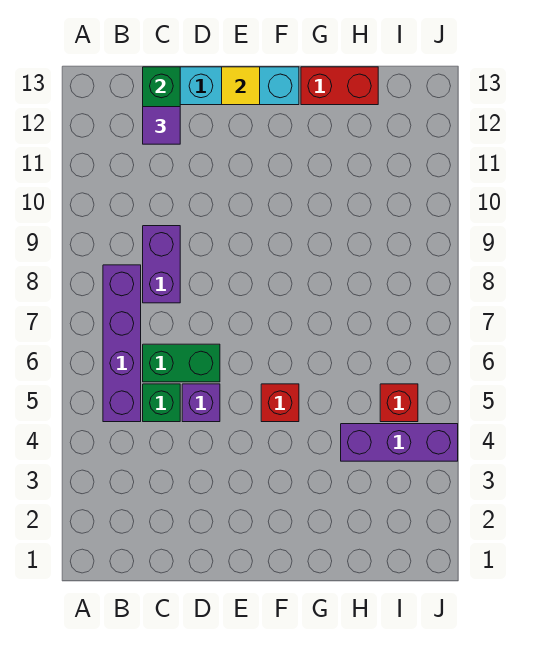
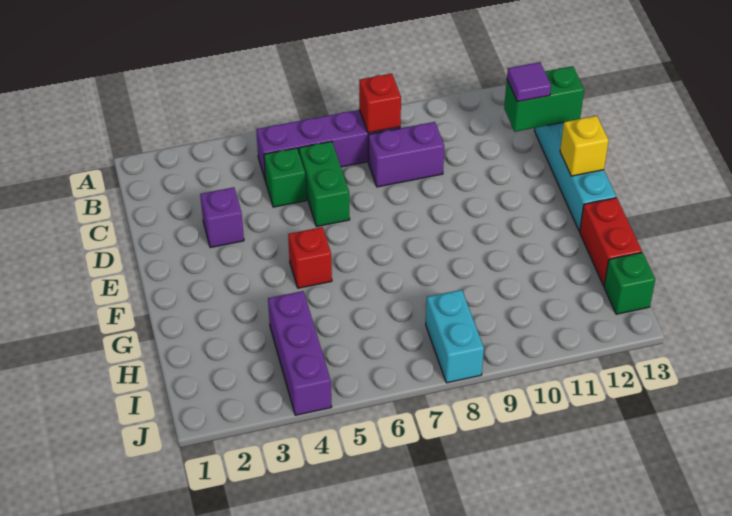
purple 1x1 brick [182,384,220,422] -> purple 1x1 brick moved to [200,187,244,248]
yellow 1x1 tile [222,67,260,105] -> yellow 1x1 brick [560,116,609,176]
red 1x1 brick [380,384,418,422] -> red 1x1 brick moved to [359,74,401,133]
none -> cyan 1x2 brick [426,290,484,383]
none -> green 1x1 brick [604,252,655,314]

